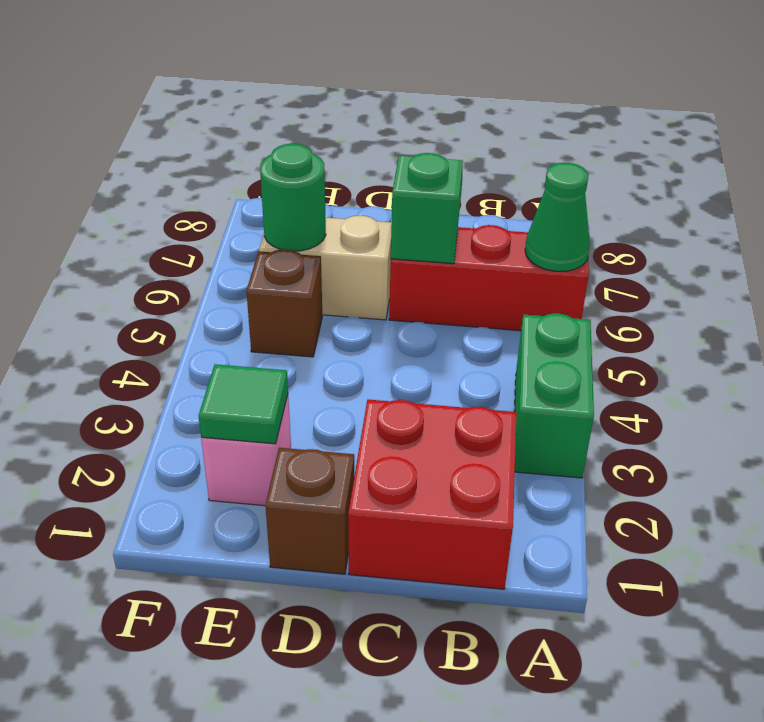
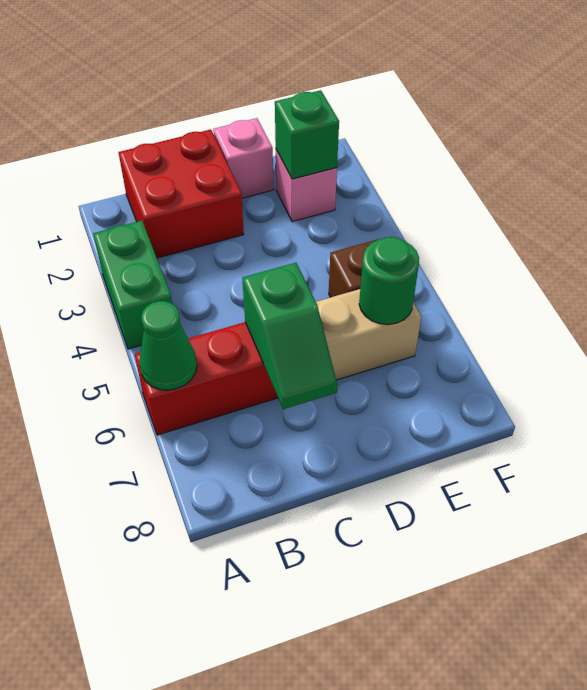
brown 1x1 brick [265,448,354,574] -> pink 1x1 brick [213,118,274,198]
green 1x1 tile [199,364,288,444] -> green 1x1 brick [275,90,339,179]

